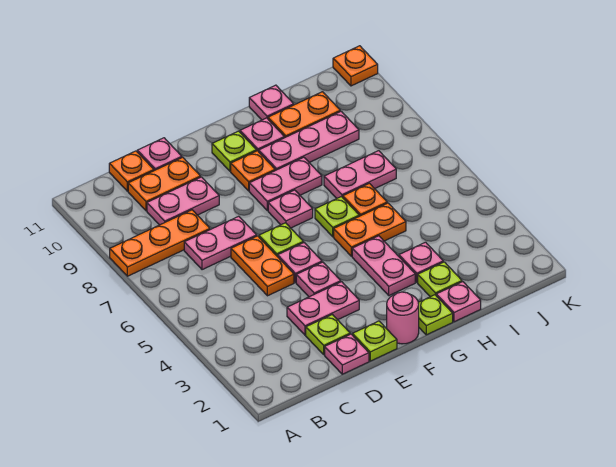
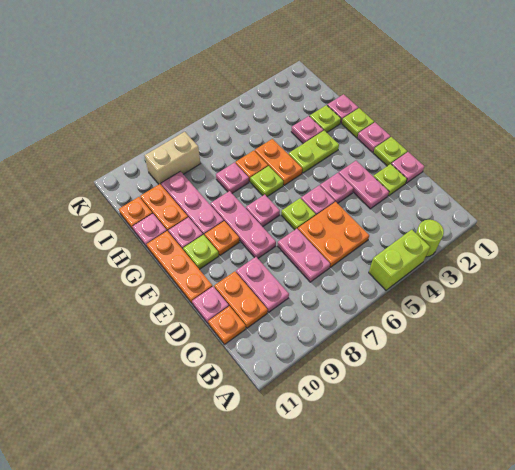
none -> lime 1x1 round brick [416,220,444,257]
none -> lime 1x2 brick [369,230,430,290]
orange 1x3 plate [110,210,210,276] -> orange 1x3 plate moved to [147,231,213,304]
orange 1x2 plate [231,236,294,296] -> orange 2x2 plate [298,202,369,267]
pink 1x1 round brick [387,292,419,344] -> pink 1x1 plate [357,122,390,152]
pink 1x2 plate [249,157,322,211] -> pink 1x3 plate [210,191,276,258]
pink 1x2 plate [352,236,415,295] -> lime 1x2 plate [289,131,339,173]
pink 1x2 plate [324,151,396,198] -> pink 1x1 plate [216,163,249,193]
none -> tan 1x2 brick [145,132,200,184]
orange 1x1 plate [333,46,378,86] -> orange 1x1 plate moved to [119,197,152,229]

